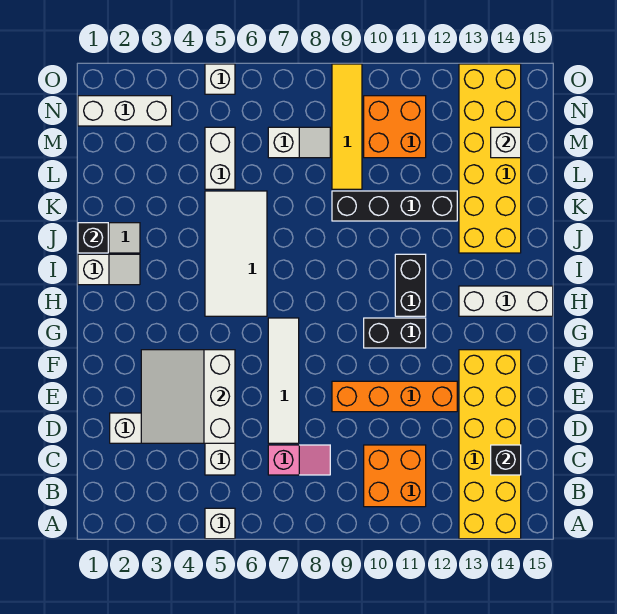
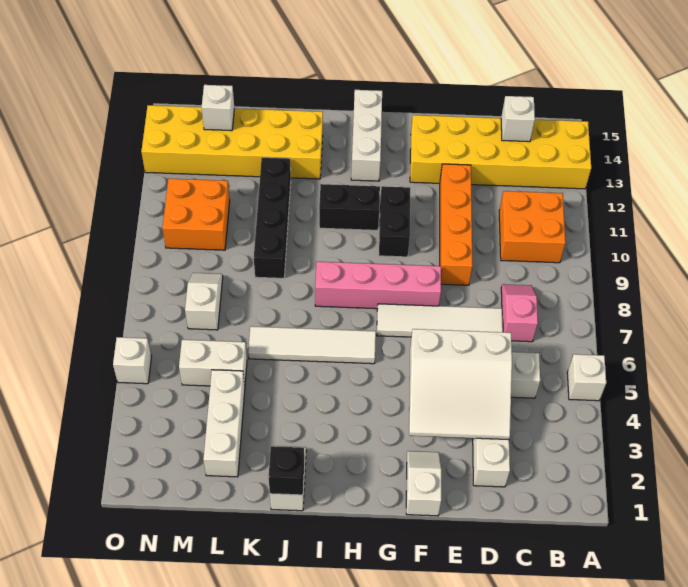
black 1x1 brick [491,445,521,475] -> white 1x1 brick [501,96,535,142]
none -> pink 1x4 brick [315,262,441,309]
white 2x4 tile [205,191,267,316] -> white 1x4 tile [248,326,376,364]
white 1x2 slope [78,254,140,285] -> white 1x2 slope moved to [406,451,441,516]
yellow 1x4 tile [332,64,362,189] -> none
white 1x3 brick [78,96,172,126] -> white 1x3 brick moved to [203,370,245,477]

